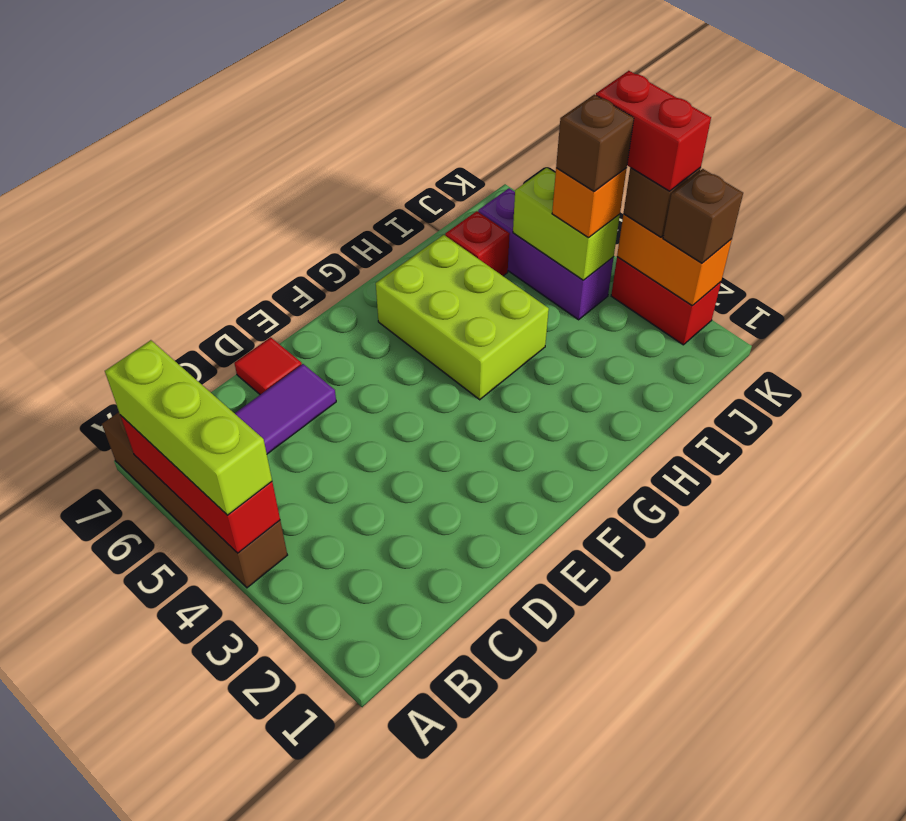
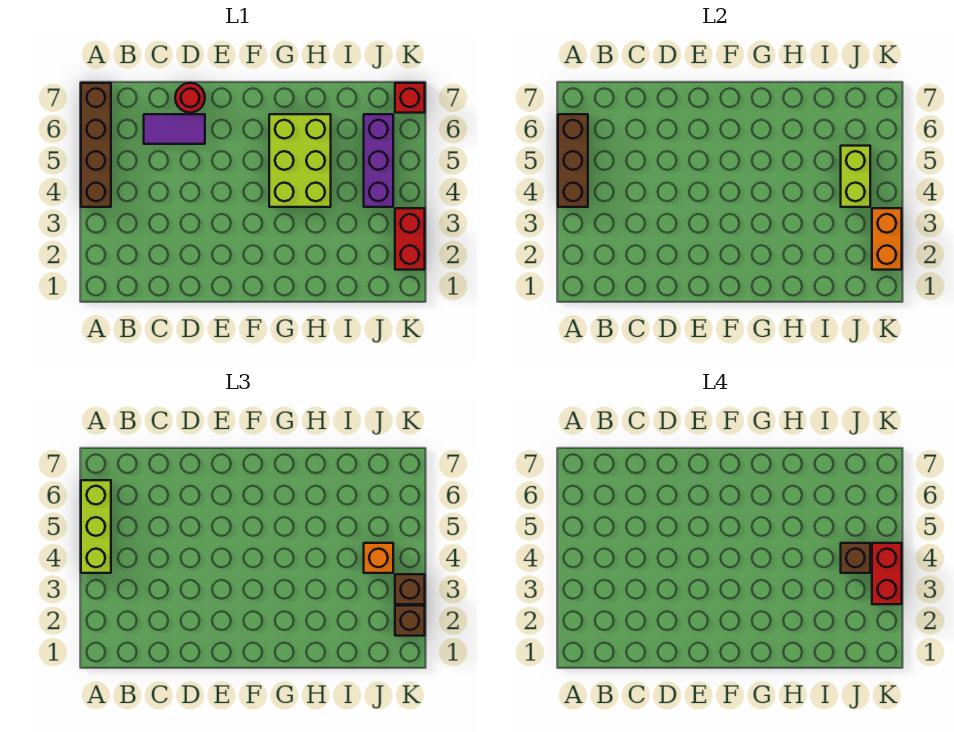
red 1x3 brick [120,415,280,553] -> brown 1x3 brick [558,114,588,207]
red 1x1 tile [234,337,302,395] -> red 1x1 round brick [175,83,205,113]
red 1x1 brick [445,211,510,276] -> red 1x1 brick moved to [395,83,425,113]

